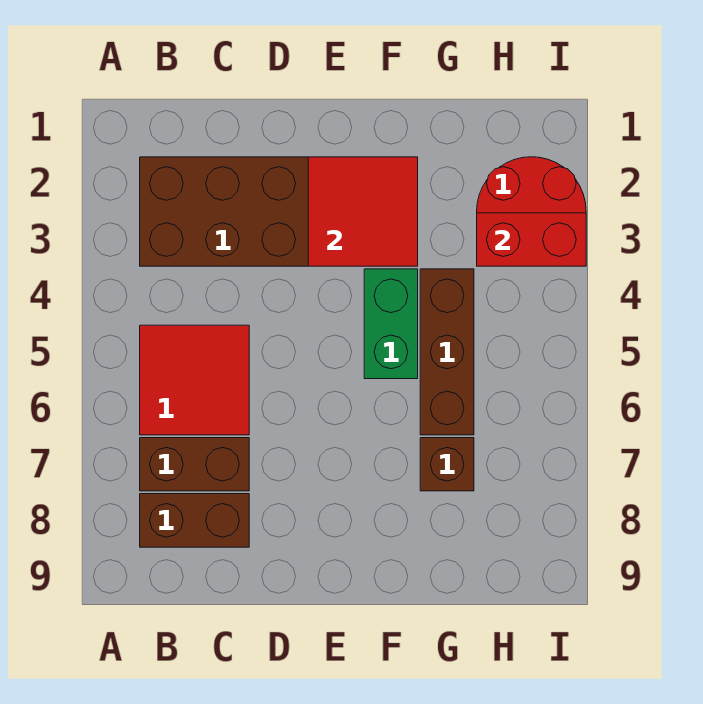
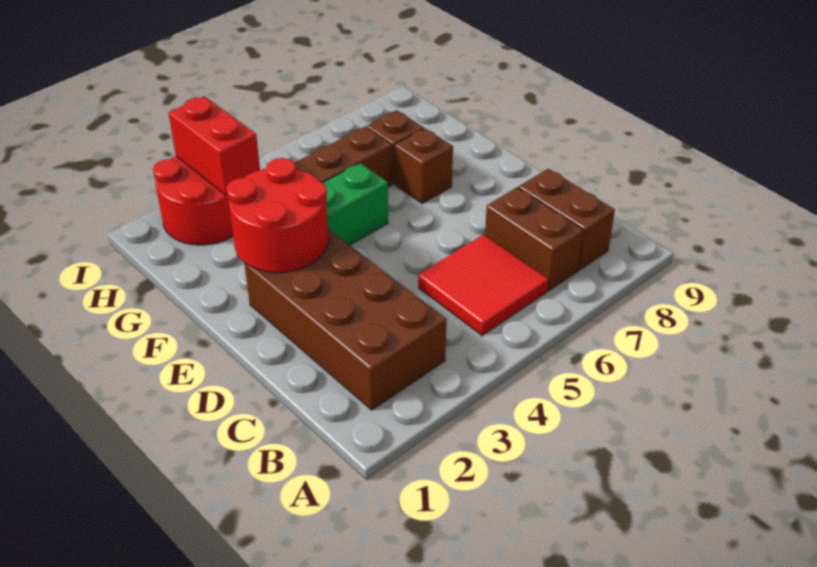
red 2x2 tile [308,157,418,266] -> red 2x2 round brick [226,158,328,273]
none -> brown 1x1 brick [395,128,453,203]

